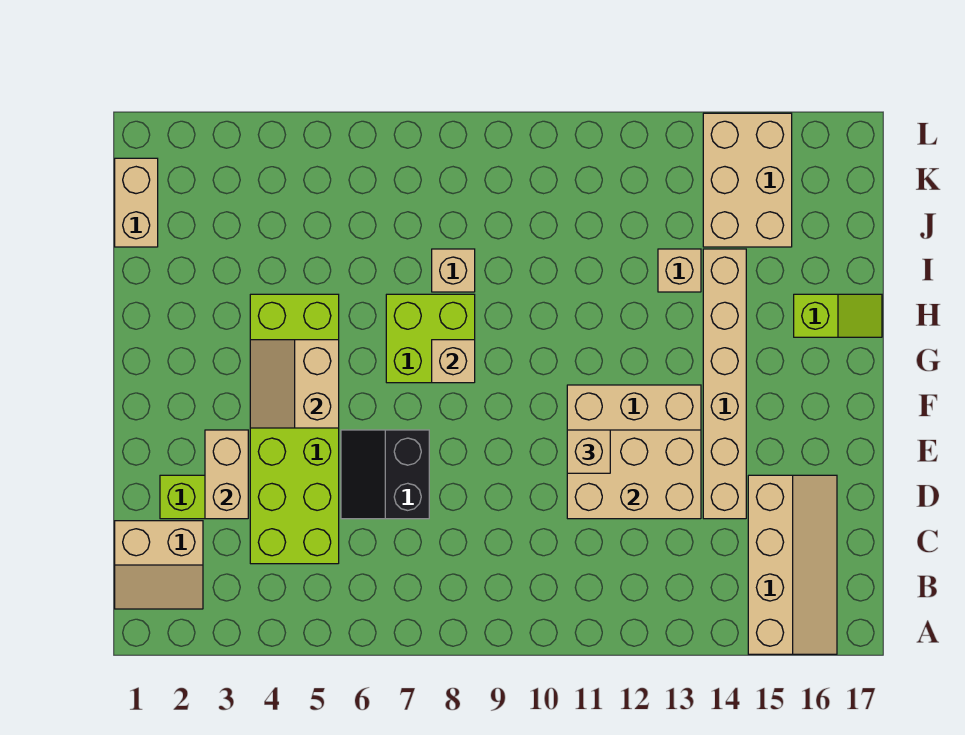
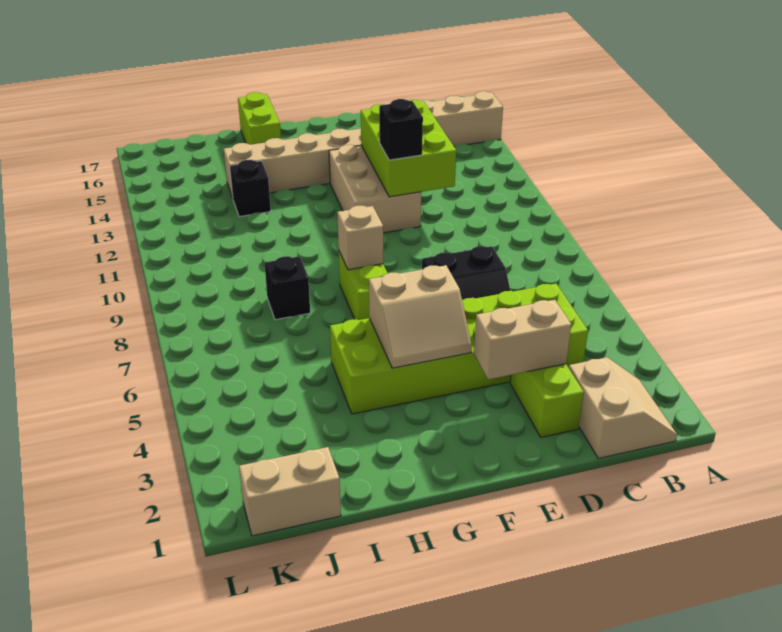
tan 2x3 brick [567,430,701,519] -> lime 2x3 brick [361,100,456,197]
tan 1x1 brick [567,430,610,473] -> black 1x1 brick [379,99,423,160]
lime 2x2 brick [386,294,475,383] -> lime 1x2 brick [339,252,388,320]
lime 1x2 slope [794,294,882,337] -> lime 1x2 brick [238,92,281,145]
tan 1x1 brick [432,249,475,292] -> black 1x1 brick [265,256,310,320]
tan 1x1 brick [658,249,701,292] -> black 1x1 brick [230,160,271,217]
tan 2x3 brick [703,113,792,247] -> none

